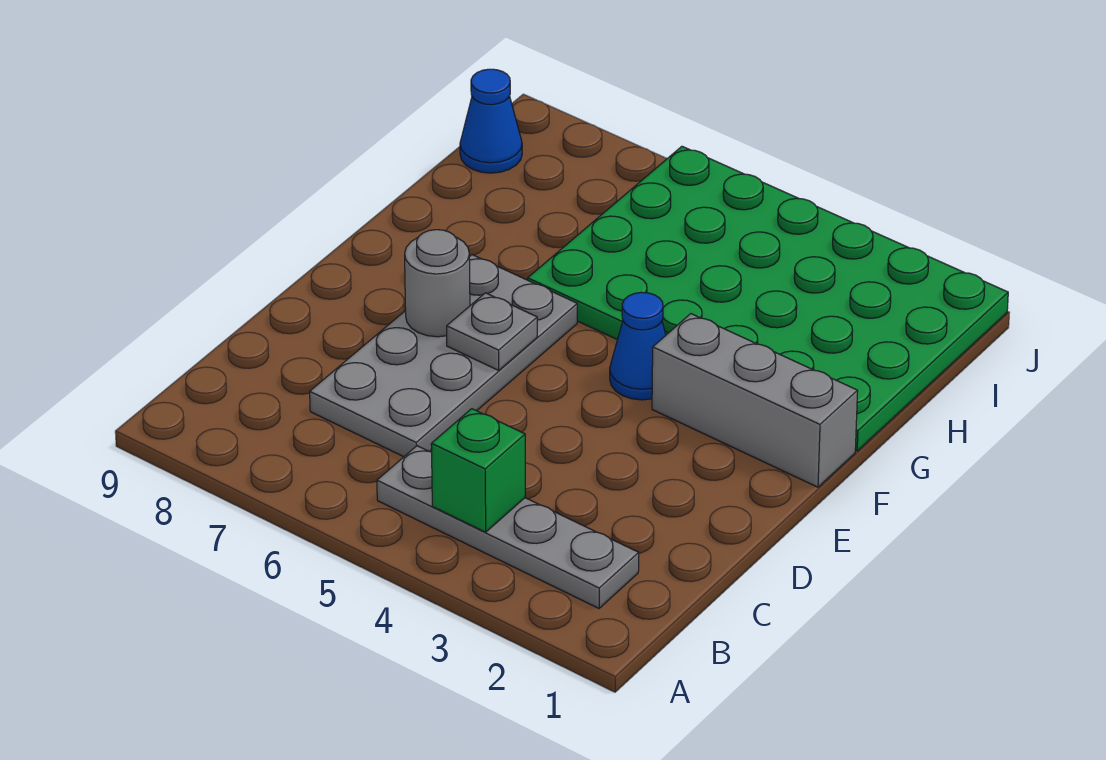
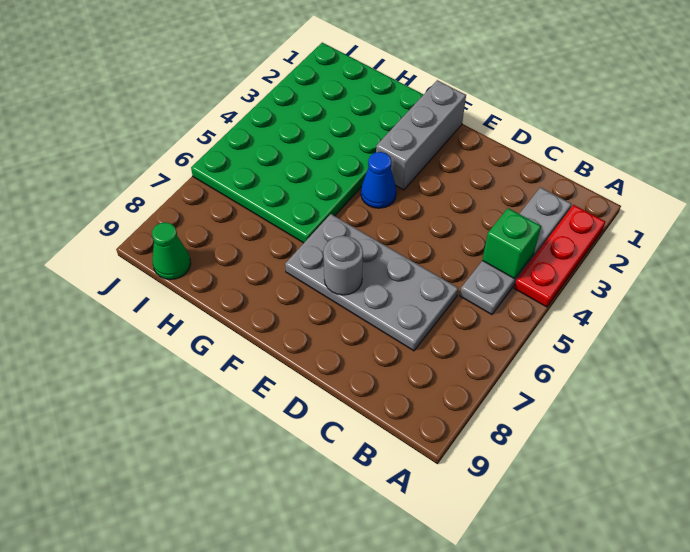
none -> red 1x3 plate [514,205,605,307]
grey 1x1 plate [447,293,537,370] -> none
blue 1x1 cone [460,69,522,173] -> green 1x1 cone [152,222,191,280]

